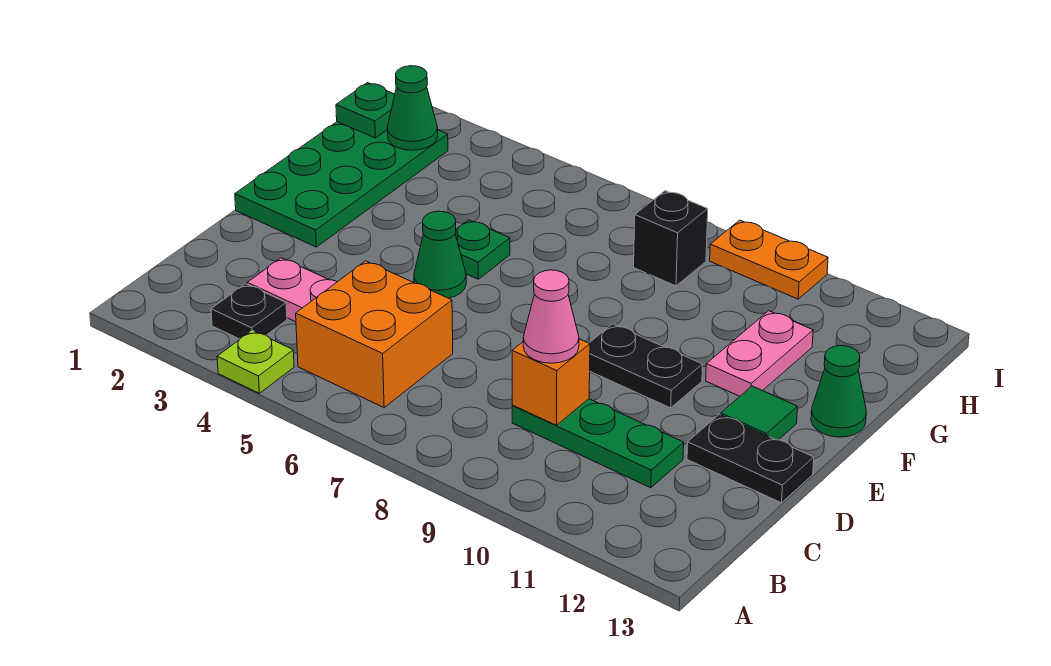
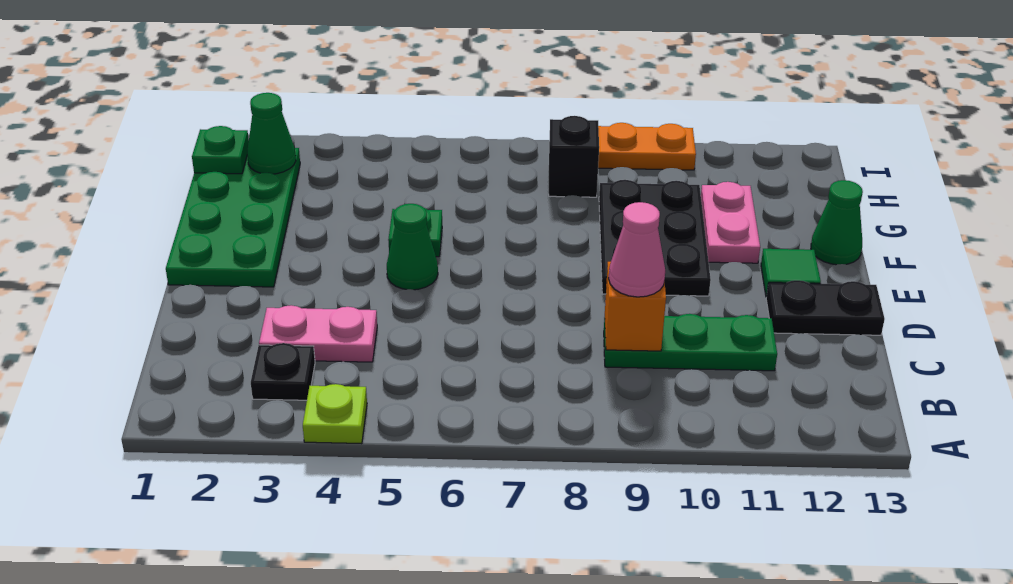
orange 2x2 brick [296,261,453,407] -> none
black 1x2 plate [589,324,703,408] -> black 2x3 plate [599,180,711,296]

